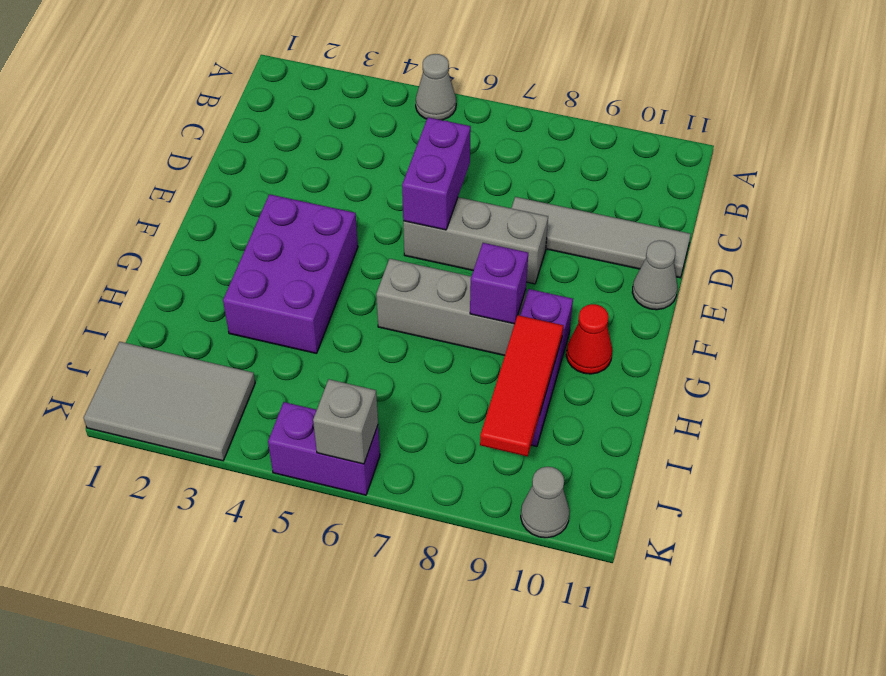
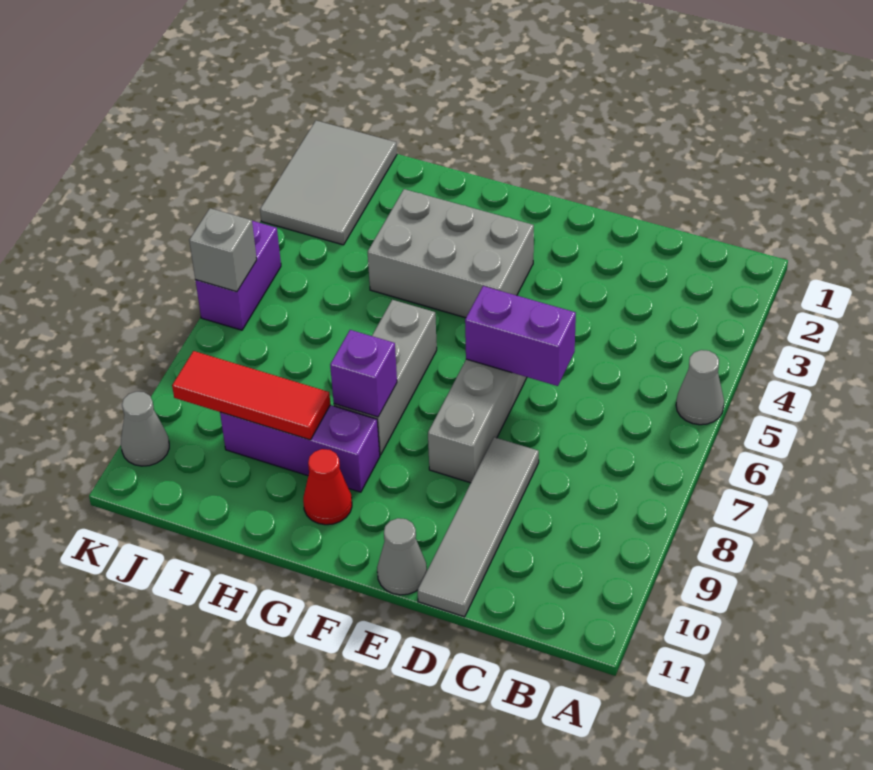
purple 2x3 brick [223,194,358,354] -> grey 2x3 brick [368,189,534,318]

